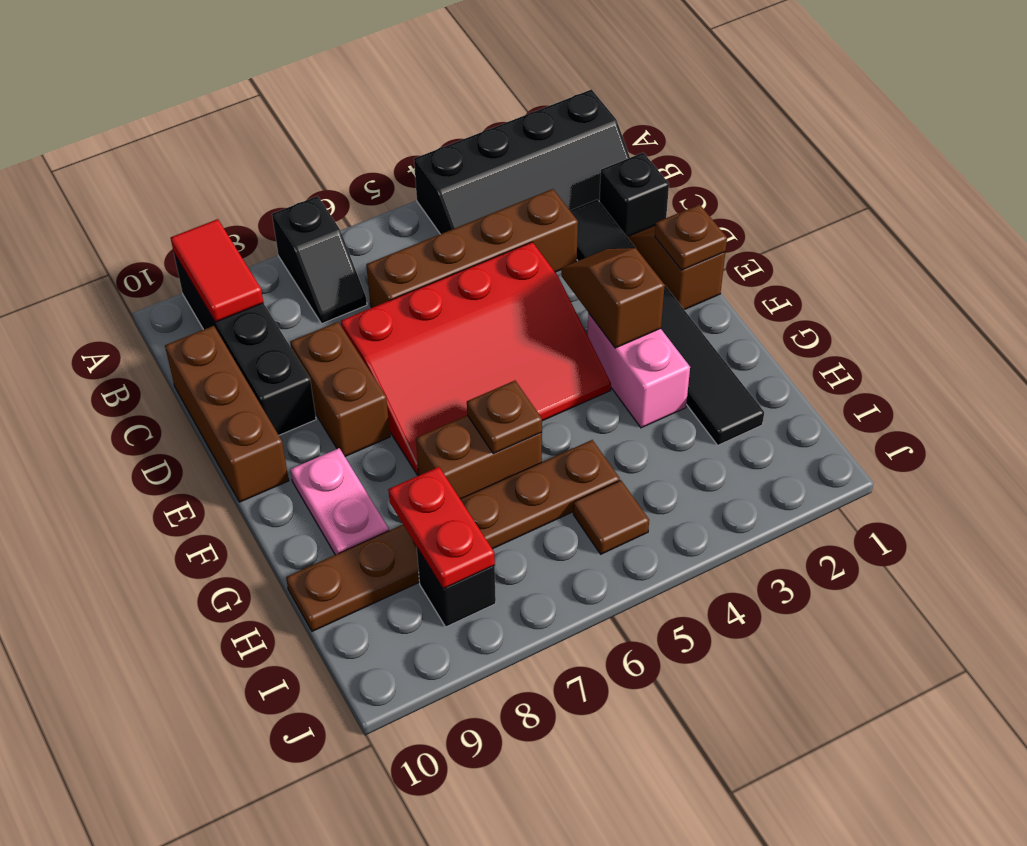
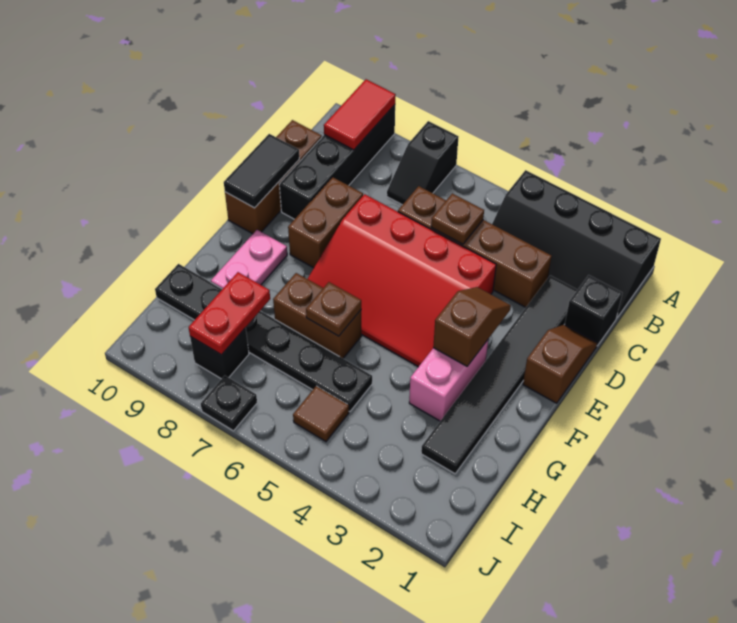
none -> black 1x2 tile [224,134,299,208]
brown 1x1 plate [655,204,727,270] -> brown 1x1 plate moved to [431,193,484,244]
brown 1x6 plate [286,440,620,631] -> black 1x6 plate [155,264,372,412]
none -> black 1x1 plate [201,376,257,431]

